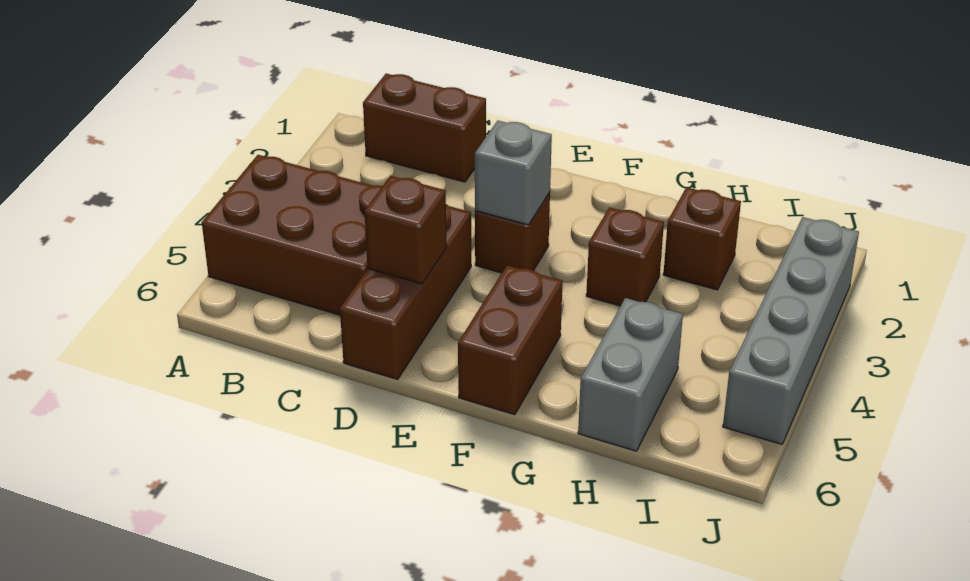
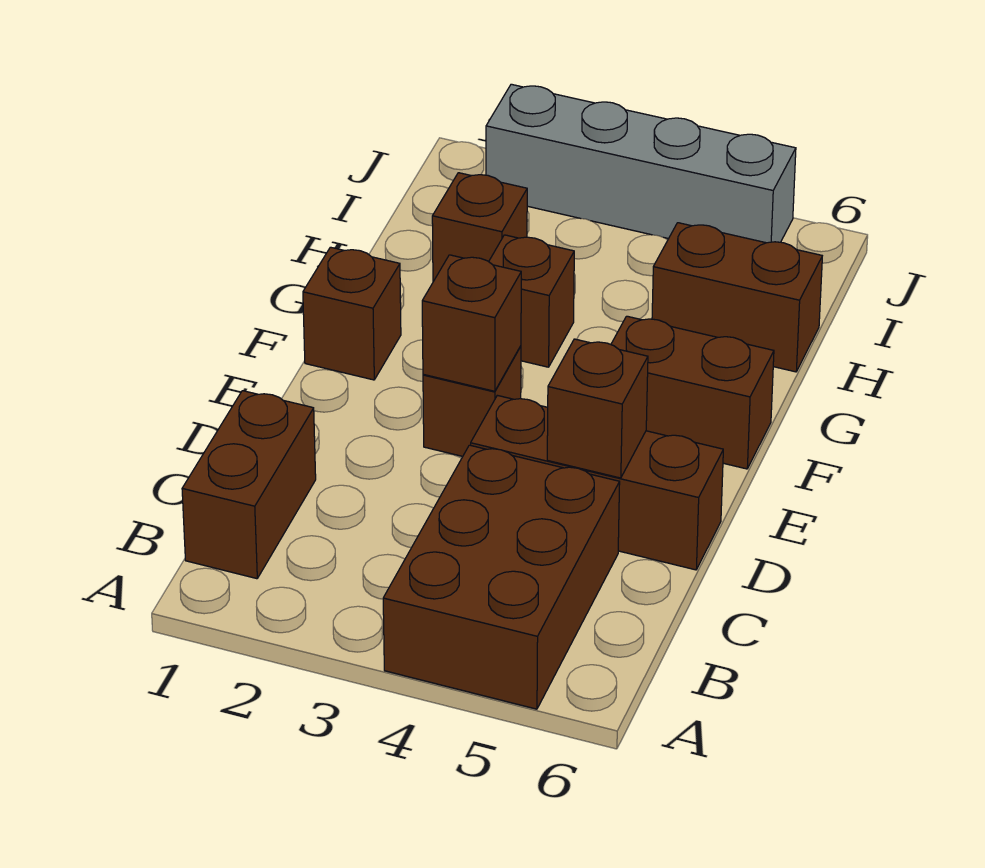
grey 1x1 brick [475,121,552,225] -> brown 1x1 brick [422,255,521,391]
none -> brown 1x1 brick [303,247,401,380]
grey 1x2 brick [578,298,683,451] -> brown 1x2 brick [652,223,822,372]

